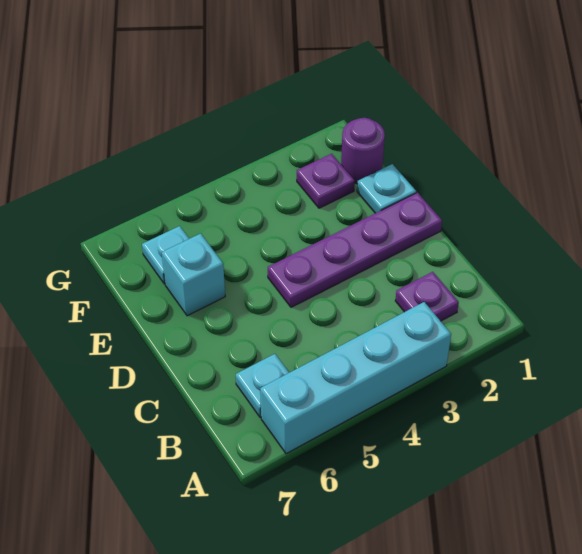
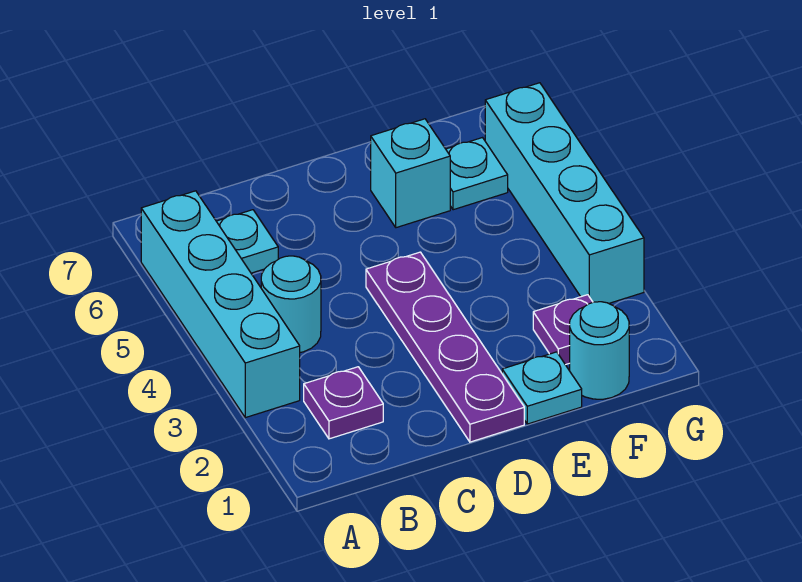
none -> cyan 1x1 round brick [261,256,321,352]
purple 1x1 round brick [341,118,385,184] -> cyan 1x1 round brick [570,302,629,399]
none -> cyan 1x4 brick [485,83,644,303]

